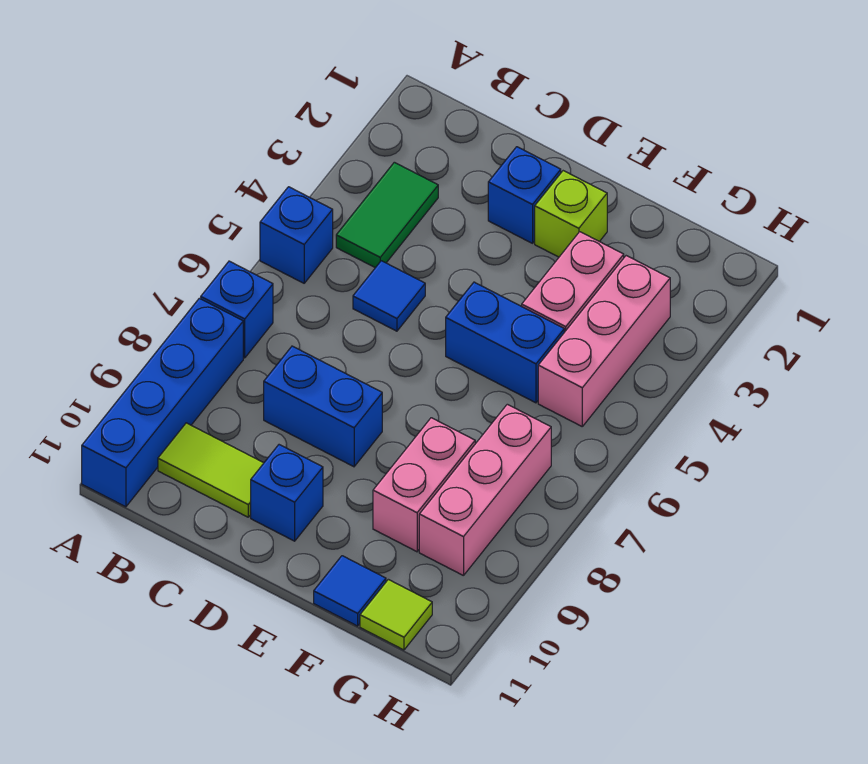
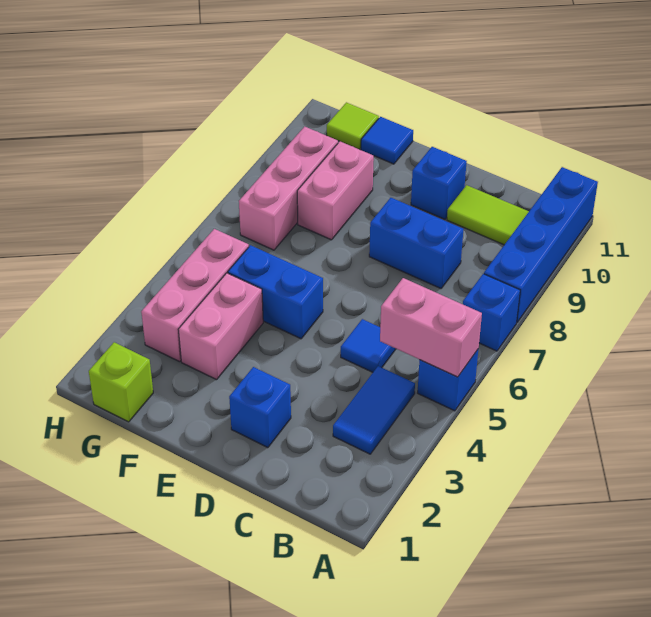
none -> pink 1x2 brick [380,278,482,377]
green 1x2 tile [336,162,438,268] -> blue 1x2 tile [333,366,415,454]
lime 1x1 brick [535,171,607,257] -> lime 1x1 brick moved to [89,342,153,422]

